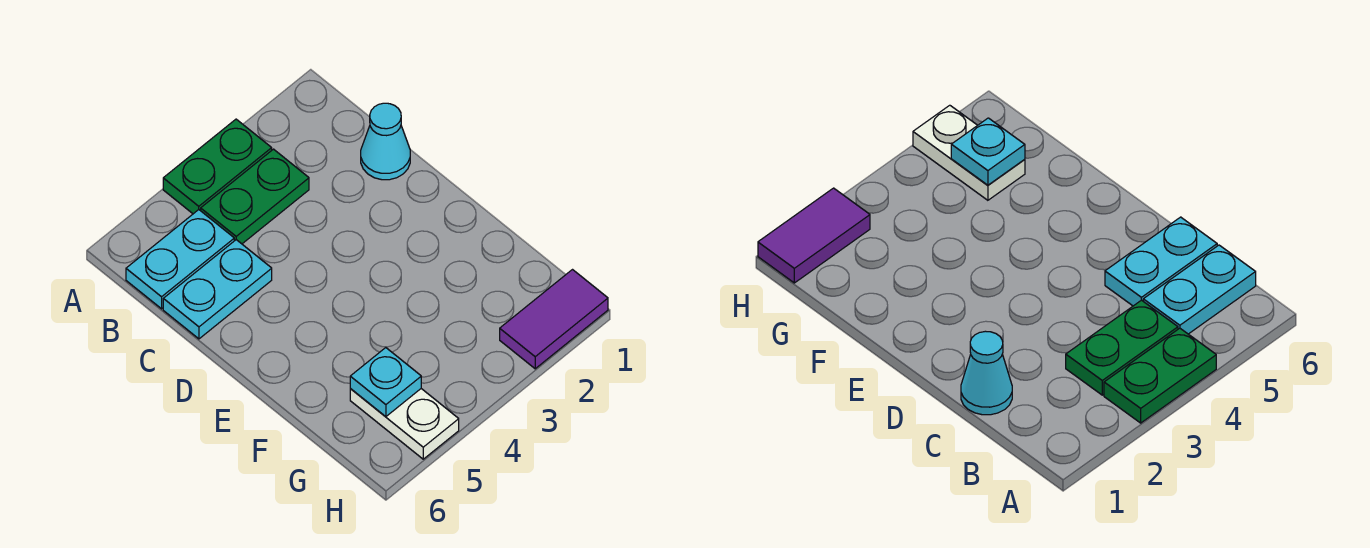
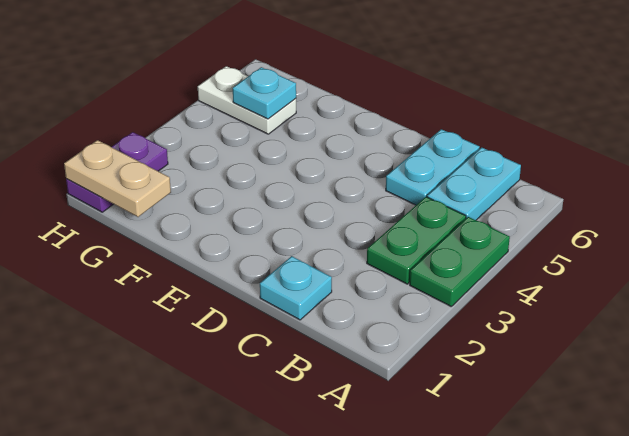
cyan 1x1 cone [361,103,410,180] -> cyan 1x1 plate [260,256,332,320]
none -> tan 1x2 plate [64,140,171,217]
purple 1x2 tile [500,270,608,369] -> purple 1x2 plate [66,132,168,212]

